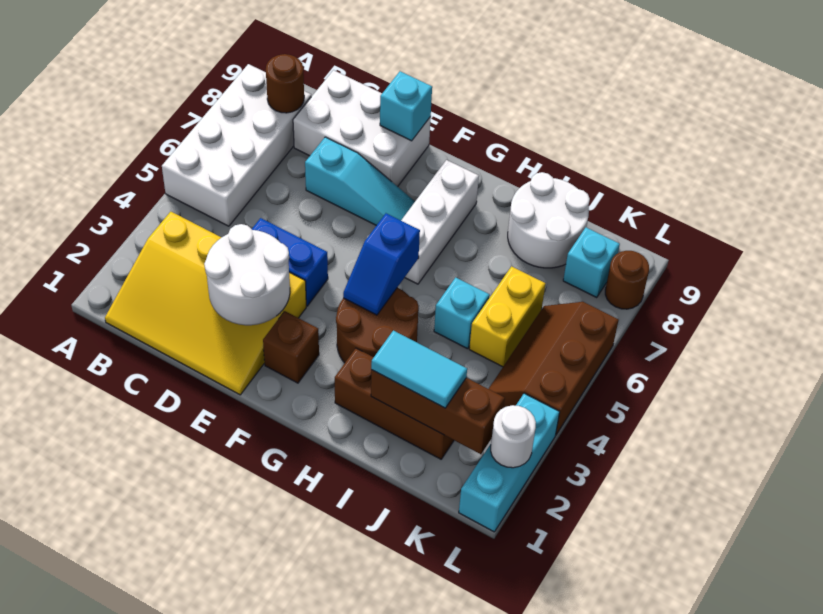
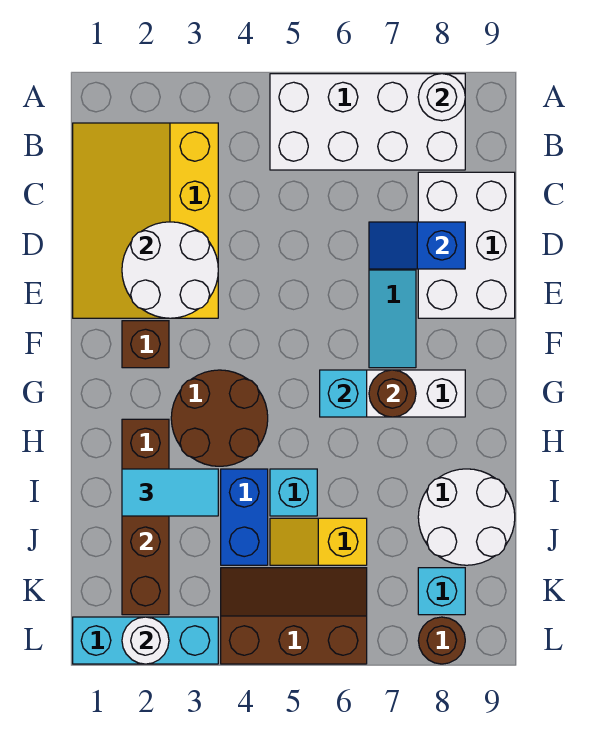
none -> white 1x1 round brick [418,74,465,121]
brown 1x1 round brick [266,54,304,113] -> brown 1x1 round brick moved to [369,370,416,417]
blue 1x2 brick [252,218,328,306] -> blue 1x2 brick moved to [221,469,268,565]
cyan 1x1 brick [380,71,432,141] -> cyan 1x1 brick moved to [320,370,367,417]
blue 1x2 slope [343,213,420,315] -> blue 1x2 slope moved to [369,222,465,269]
cyan 1x2 tile [371,330,467,408] -> cyan 1x2 tile turned to [122,469,218,516]
yellow 1x2 brick [469,266,546,367] -> yellow 1x2 slope [270,518,367,565]

